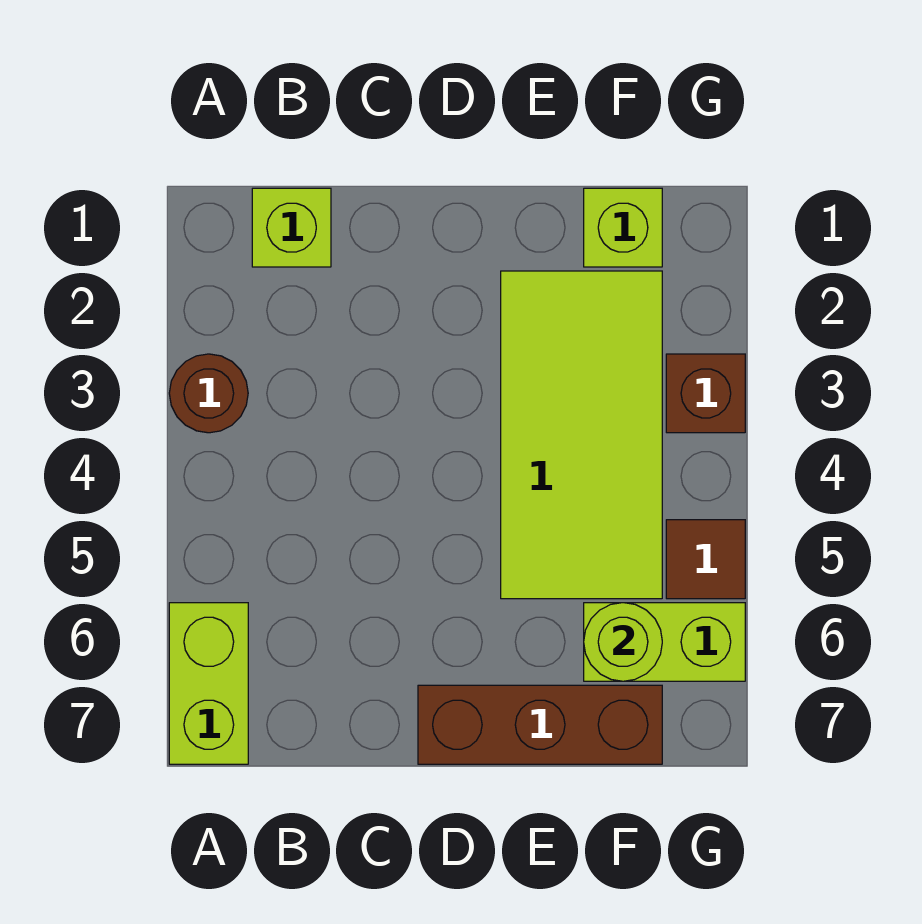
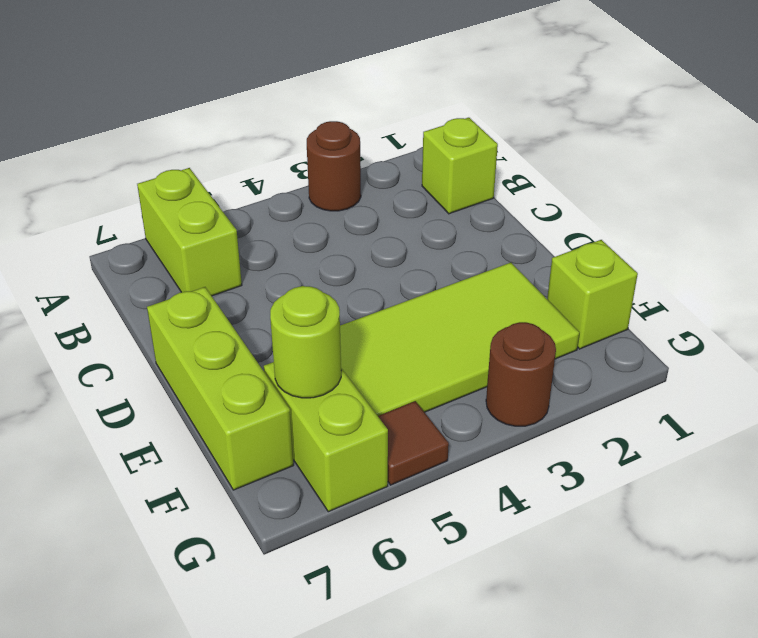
lime 1x2 brick [169,603,248,764] -> lime 1x2 brick turned to [137,168,242,296]
brown 1x3 brick [418,685,662,764] -> lime 1x3 brick [147,287,294,490]
brown 1x1 brick [666,354,745,433] -> brown 1x1 round brick [486,322,556,426]

